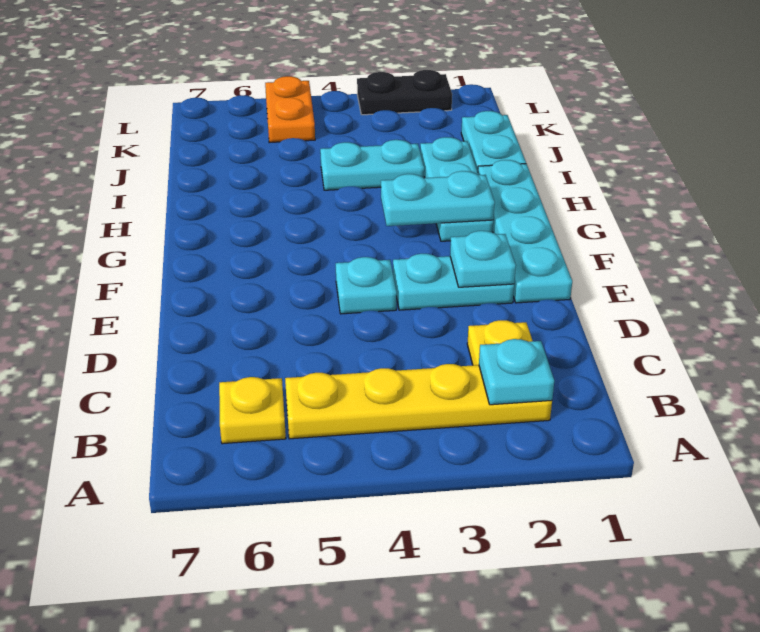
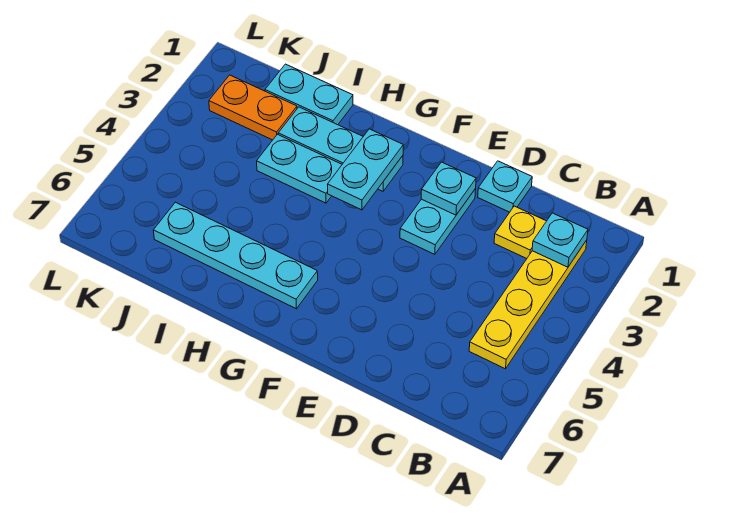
yellow 1x1 plate [219,377,286,444] -> none
cyan 1x4 plate [478,160,572,303] -> cyan 1x4 plate moved to [153,202,318,309]
cyan 1x1 plate [336,257,397,314] -> cyan 1x1 plate moved to [478,161,532,212]
cyan 1x2 plate [320,140,424,190] -> cyan 1x2 plate turned to [257,134,342,203]
orange 1x2 plate [265,76,315,143] -> orange 1x2 plate moved to [209,75,297,140]
black 1x2 plate [357,70,452,115] -> none

